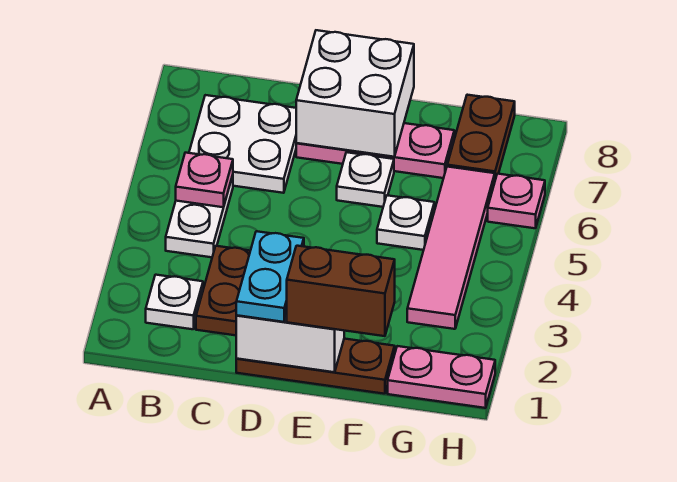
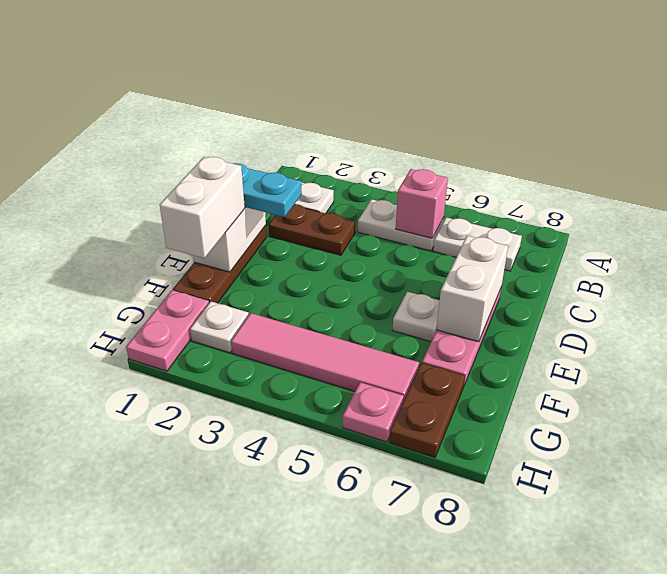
pink 1x1 plate [176,153,233,207] -> pink 1x1 brick [396,169,448,238]
white 2x2 plate [189,95,296,193] -> white 1x2 plate [433,217,522,271]
white 2x2 brick [296,30,414,157] -> white 1x2 brick [437,236,508,342]
brown 1x2 brick [287,246,395,336] -> white 1x2 brick [160,157,245,258]
white 1x1 plate [377,195,434,250] -> white 1x1 plate moved to [190,302,249,353]
brown 1x2 plate [447,95,515,179] -> brown 1x2 plate turned to [389,363,465,457]

